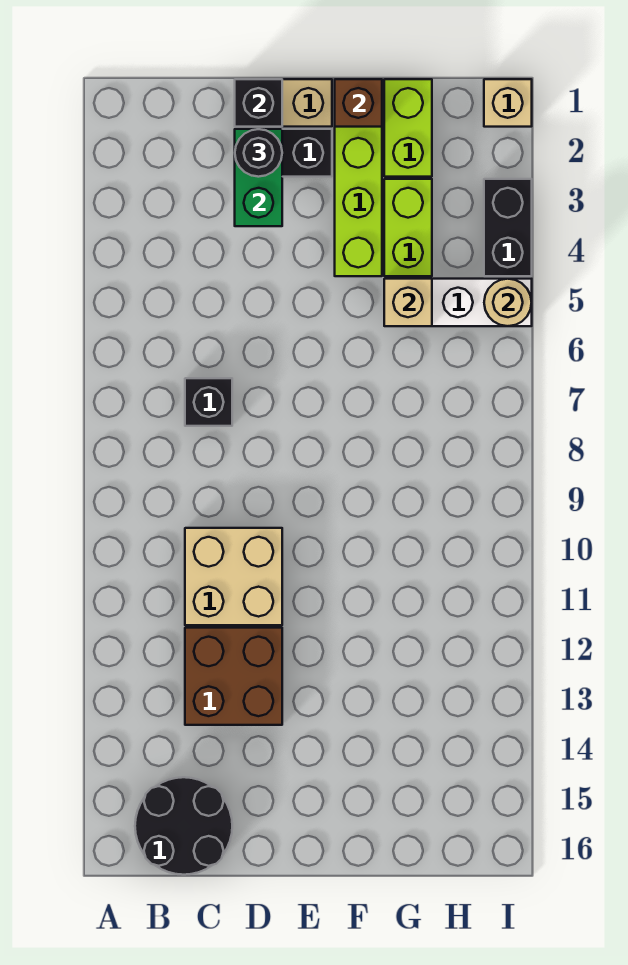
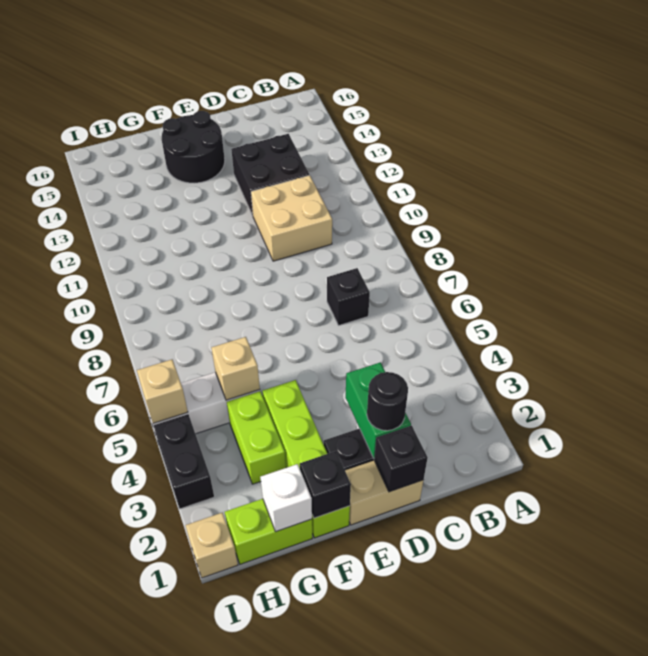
black 2x2 round brick [135,777,232,875] -> black 2x2 round brick moved to [162,111,225,183]
brown 2x2 brick [185,628,282,725] -> black 2x2 brick [231,134,309,215]
brown 1x1 brick [335,79,382,127] -> black 1x1 brick [300,451,351,518]
lime 1x2 brick [384,79,432,177] -> lime 1x2 brick turned to [225,499,312,564]
none -> white 1x1 brick [260,464,312,532]
tan 1x1 round brick [484,279,532,326] -> tan 1x1 brick [137,360,188,423]

